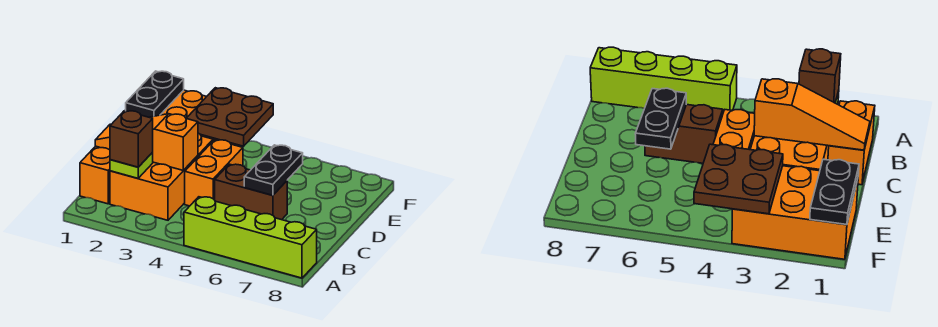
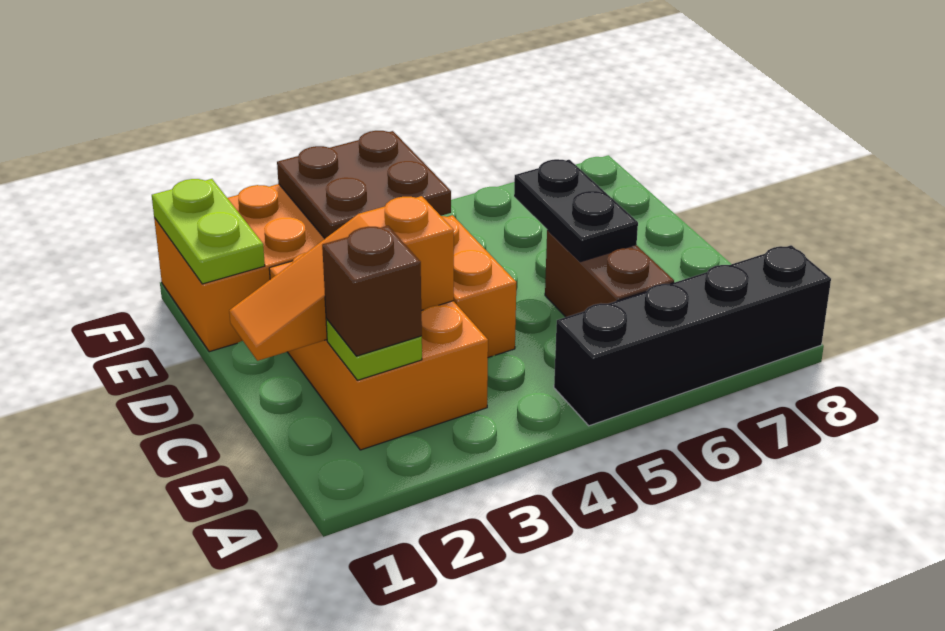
lime 1x4 brick [184,197,317,278] -> black 1x4 brick [554,245,831,426]
orange 1x2 brick [80,146,110,204] -> none
brown 1x2 brick [215,164,287,220] -> brown 1x2 brick turned to [545,230,674,317]
black 1x2 plate [126,71,184,117] -> lime 1x2 plate [152,179,265,284]

